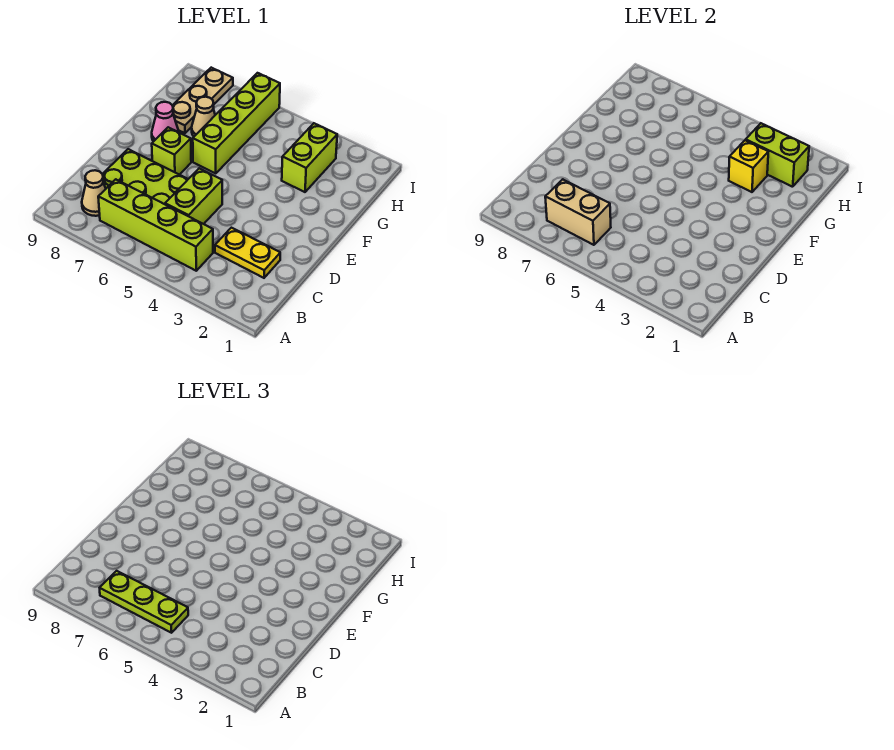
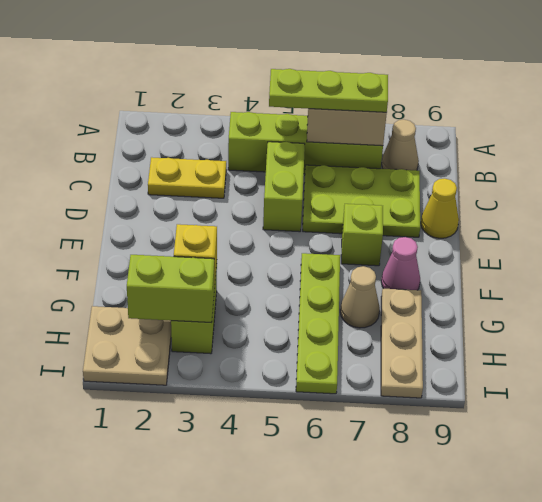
none -> yellow 1x1 cone [421,178,459,238]
lime 1x4 brick [193,73,280,173] -> lime 1x4 plate [296,253,340,394]
none -> tan 2x2 plate [83,306,171,385]

